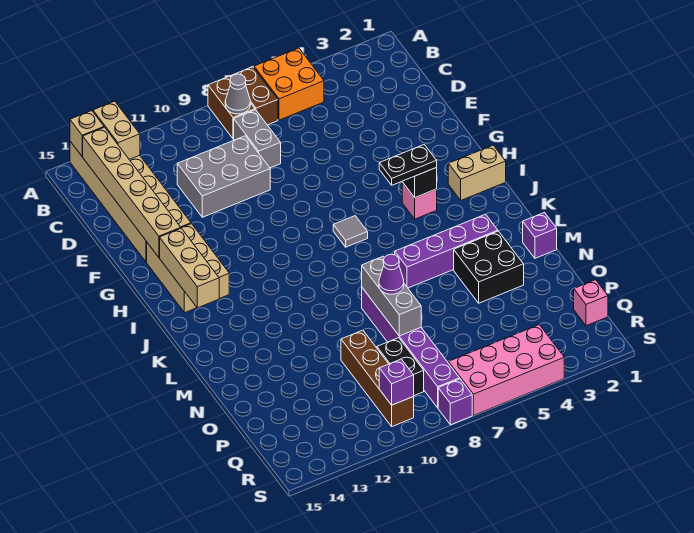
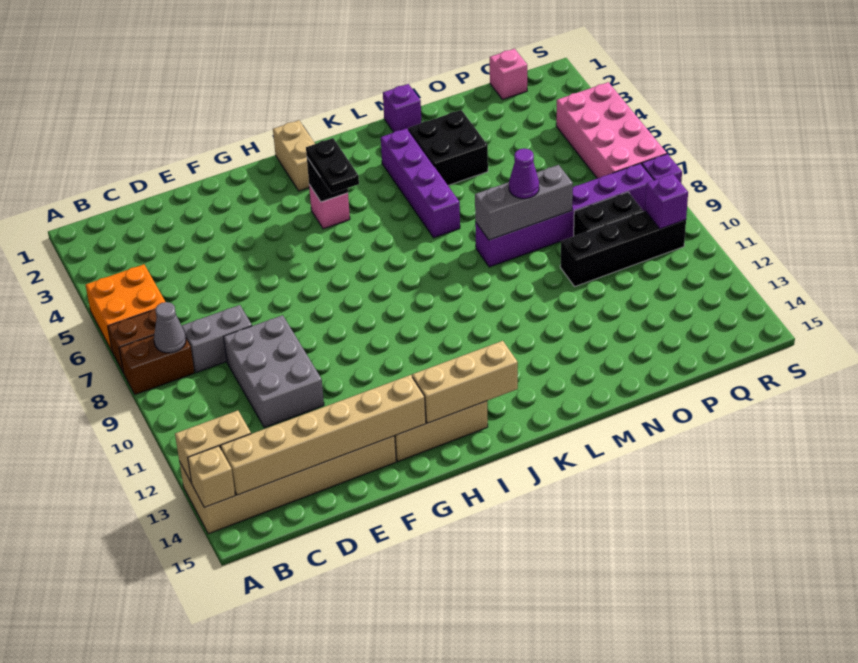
grey 1x1 tile [333,216,368,247] -> none
brown 1x4 brick [341,330,414,426] -> black 1x4 brick [560,211,686,286]

